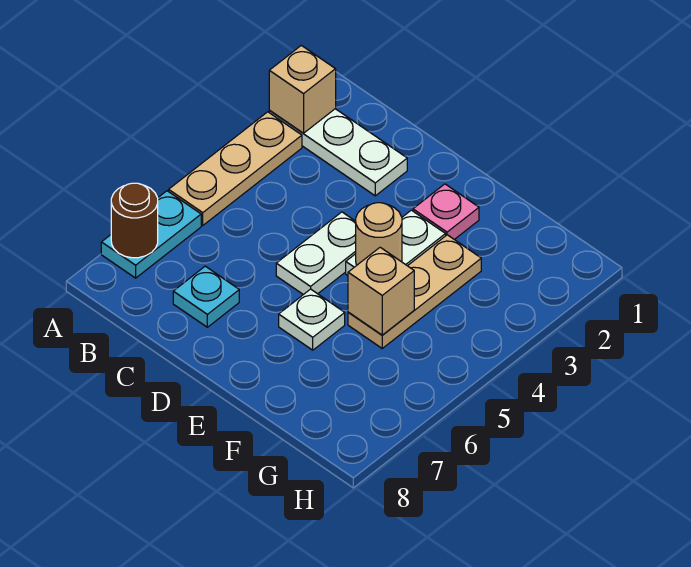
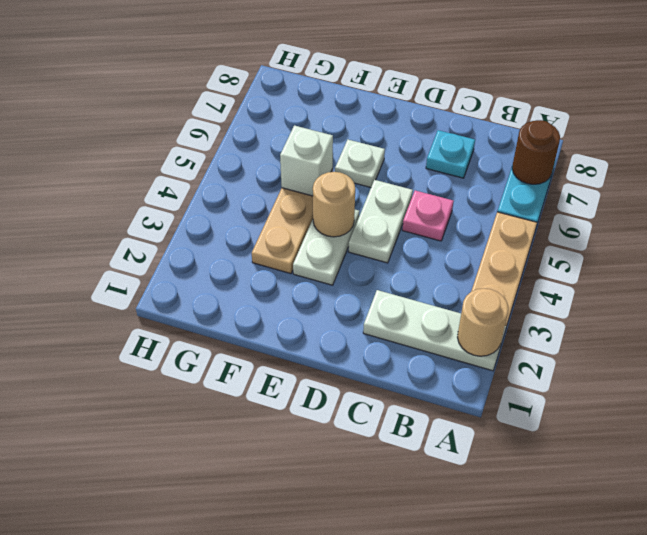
tan 1x1 brick [269,45,336,133] -> tan 1x1 round brick [458,288,508,356]
pink 1x1 plate [413,184,479,239] -> pink 1x1 plate moved to [402,190,454,241]
tan 1x1 brick [348,247,414,335] -> white 1x1 brick [280,125,333,196]

